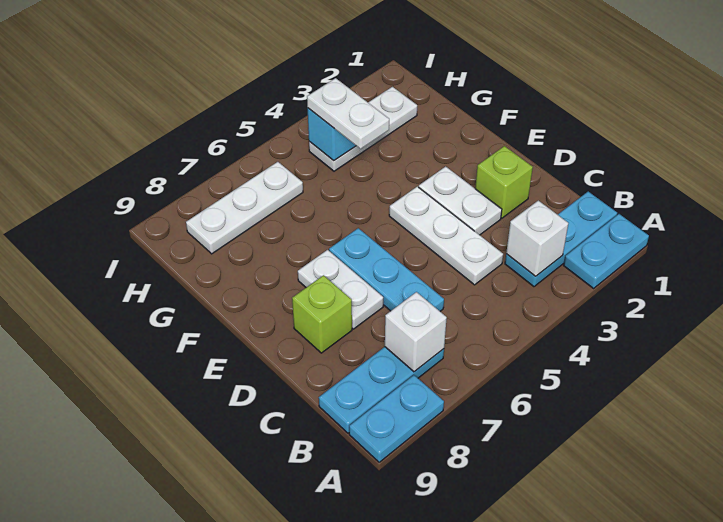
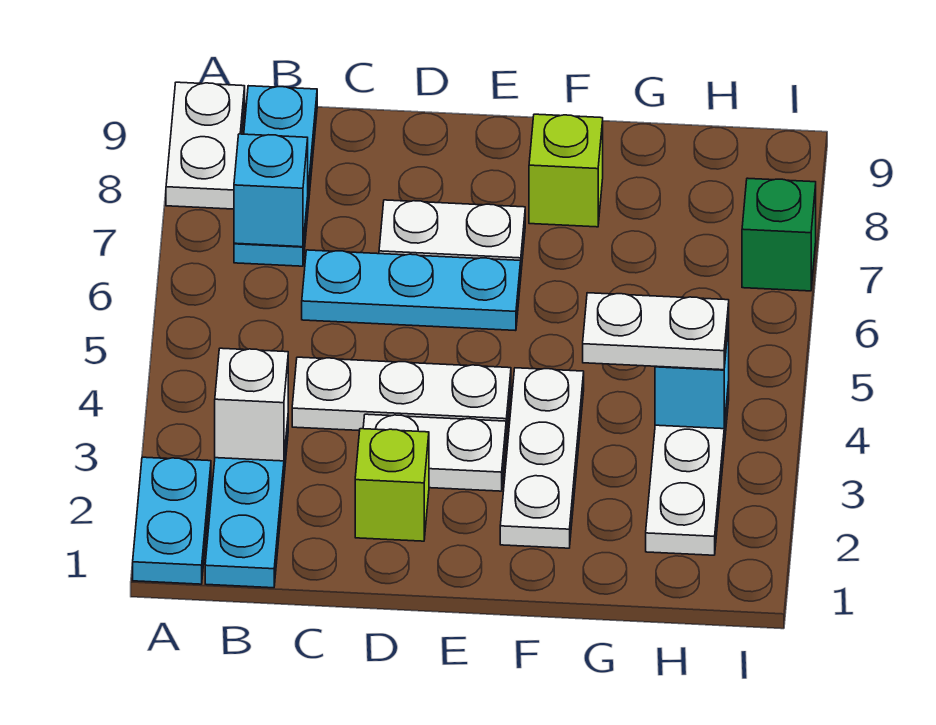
cyan 1x2 plate [349,375,444,462] -> white 1x2 plate [166,82,245,209]
white 1x1 brick [385,292,447,372] -> cyan 1x1 brick [234,134,308,247]
lime 1x1 brick [292,275,352,353] -> lime 1x1 brick moved to [529,114,603,227]
white 1x3 plate [186,162,303,254] -> white 1x3 plate moved to [500,368,584,548]
none -> green 1x1 brick [742,178,816,291]

